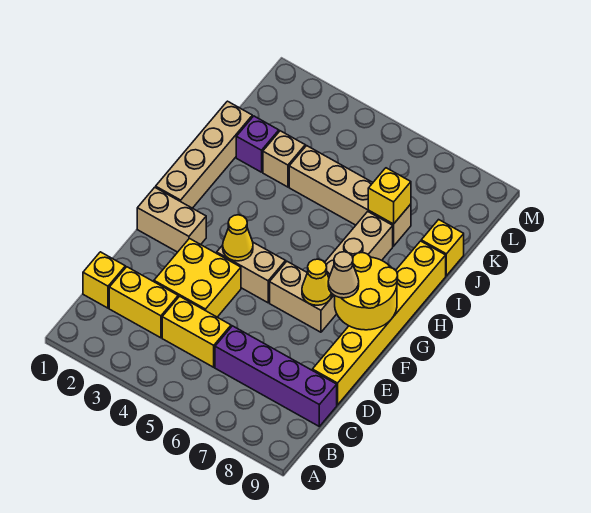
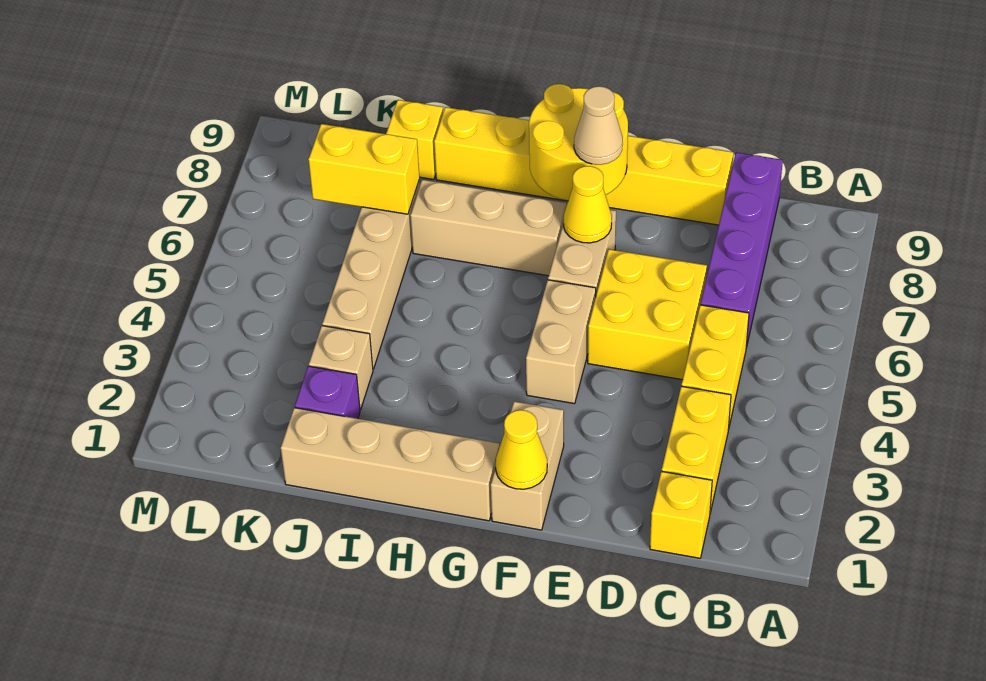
yellow 2x2 brick [154,239,241,317] -> yellow 2x2 brick moved to [588,249,707,380]
yellow 1x1 cone [223,215,253,261] -> yellow 1x1 cone moved to [496,410,547,489]
yellow 1x1 brick [368,168,411,224] -> yellow 1x2 brick [308,124,419,214]

